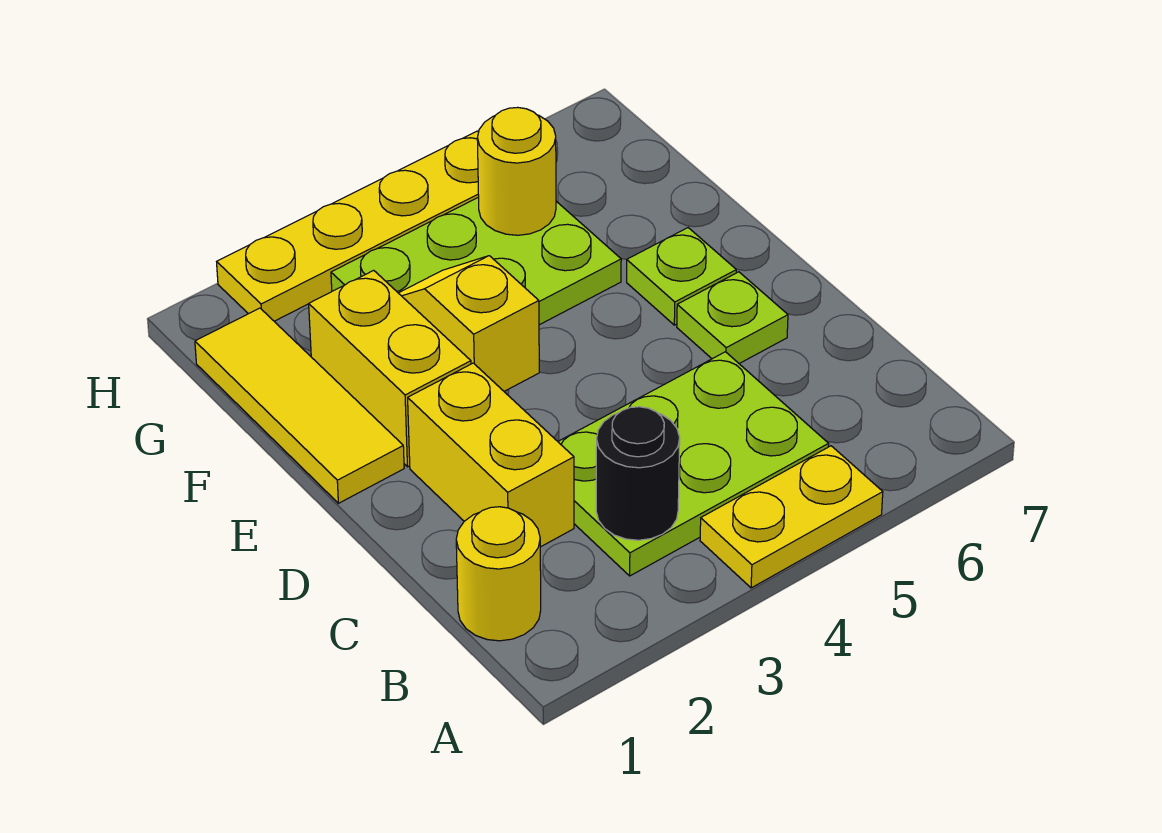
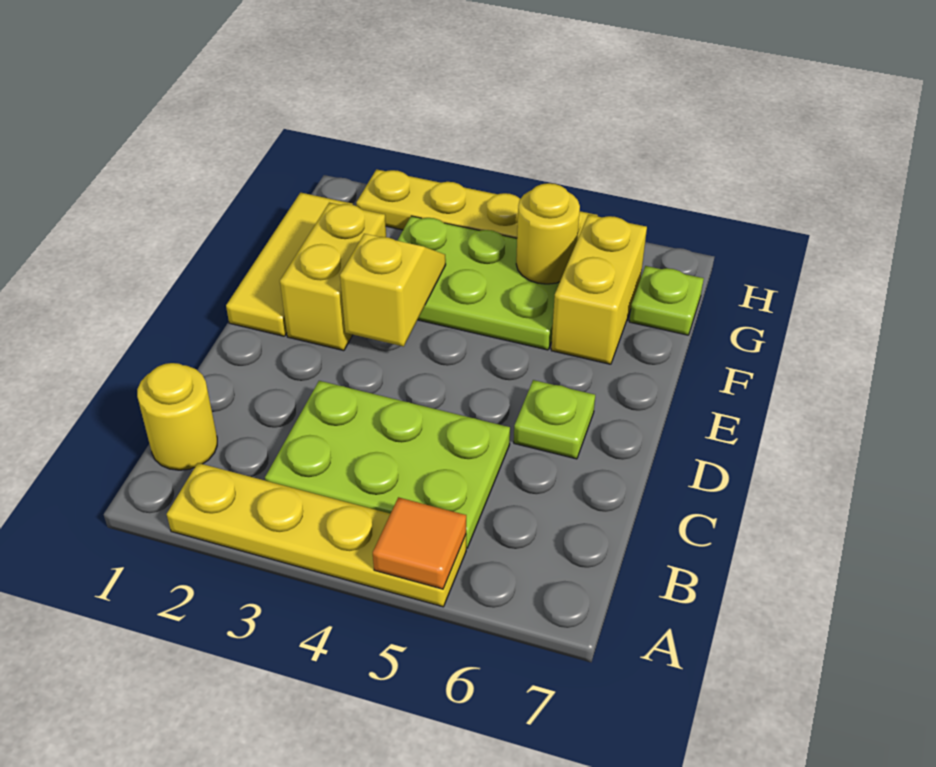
yellow 1x2 plate [700,446,883,588] -> yellow 1x4 plate [167,463,466,607]
none -> orange 1x1 tile [373,497,466,589]
black 1x1 round brick [596,407,680,540] -> none
yellow 1x2 brick [408,363,574,547] -> yellow 1x2 brick moved to [551,215,647,364]
lime 1x1 plate [627,228,736,325] -> lime 1x1 plate moved to [629,266,704,335]

